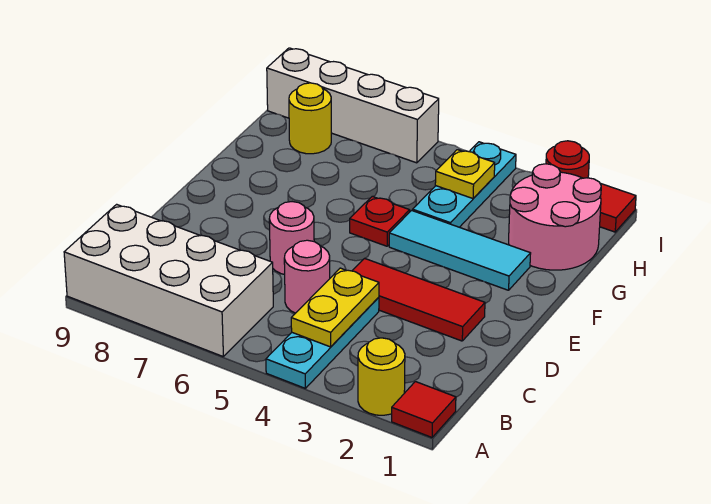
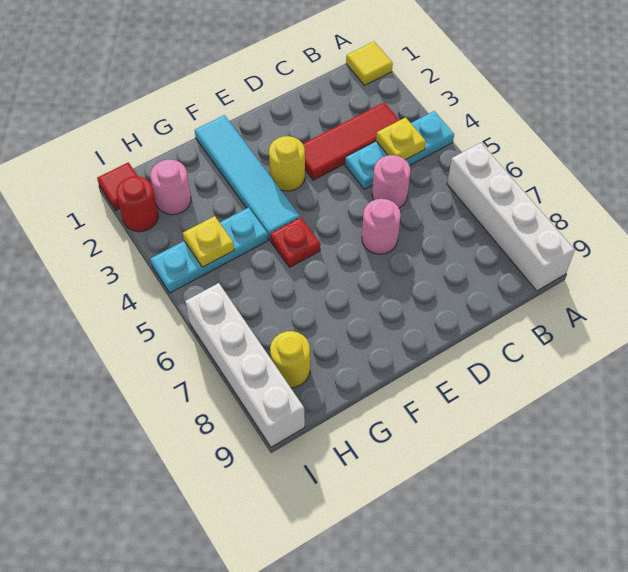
red 1x1 tile [392,382,456,437] -> yellow 1x1 tile [346,42,393,85]
yellow 1x1 round brick [358,338,405,415] -> yellow 1x1 round brick moved to [269,136,305,191]
white 2x4 brick [64,204,273,356] -> white 1x4 brick [447,143,575,291]
yellow 1x2 plate [291,268,379,347] -> yellow 1x1 plate [376,117,426,160]
red 1x3 tile [352,258,485,341] -> red 1x3 tile turned to [303,102,399,180]
cyan 1x3 tile [389,210,531,290] -> cyan 1x4 tile [195,115,300,240]
pink 2x2 round brick [509,164,601,270] -> pink 1x1 round brick [150,159,191,215]

